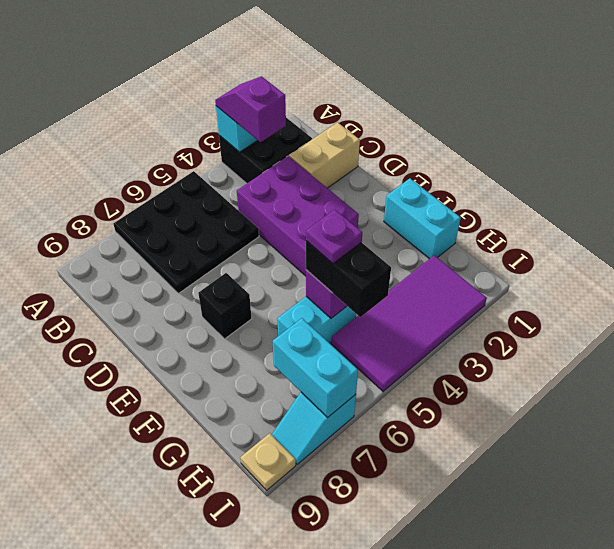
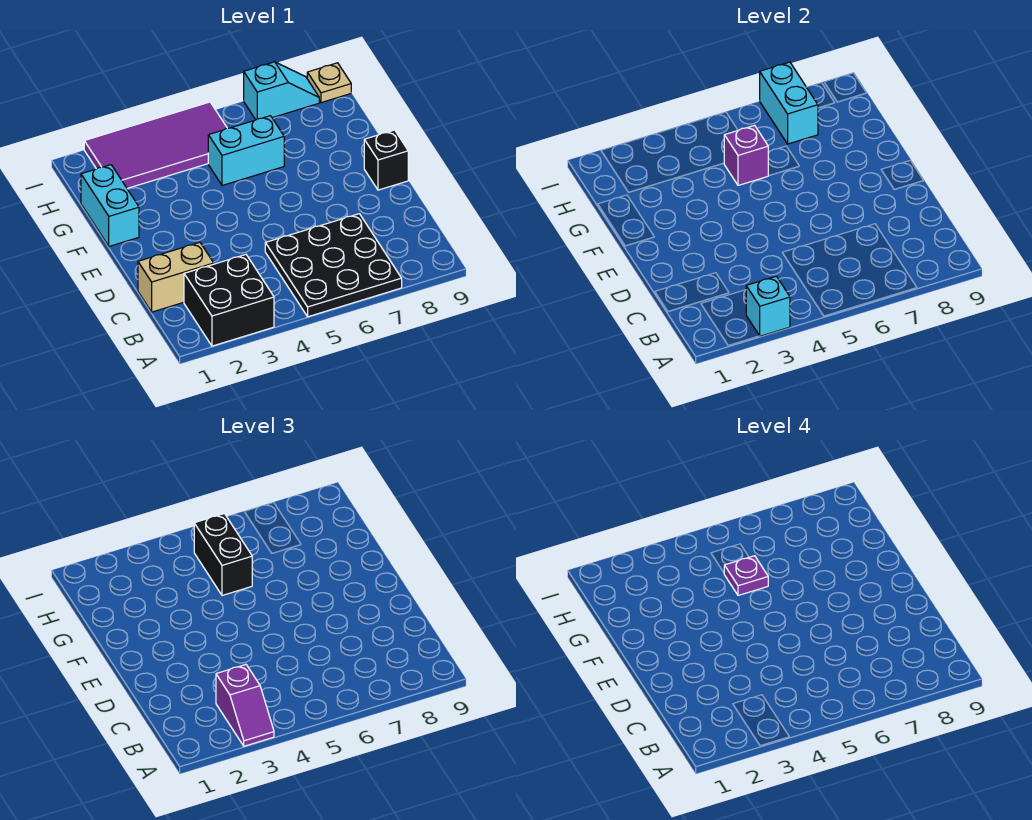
purple 2x3 brick [237,156,359,276] -> none
black 1x1 brick [198,273,252,339] -> black 1x1 brick moved to [364,130,408,190]

